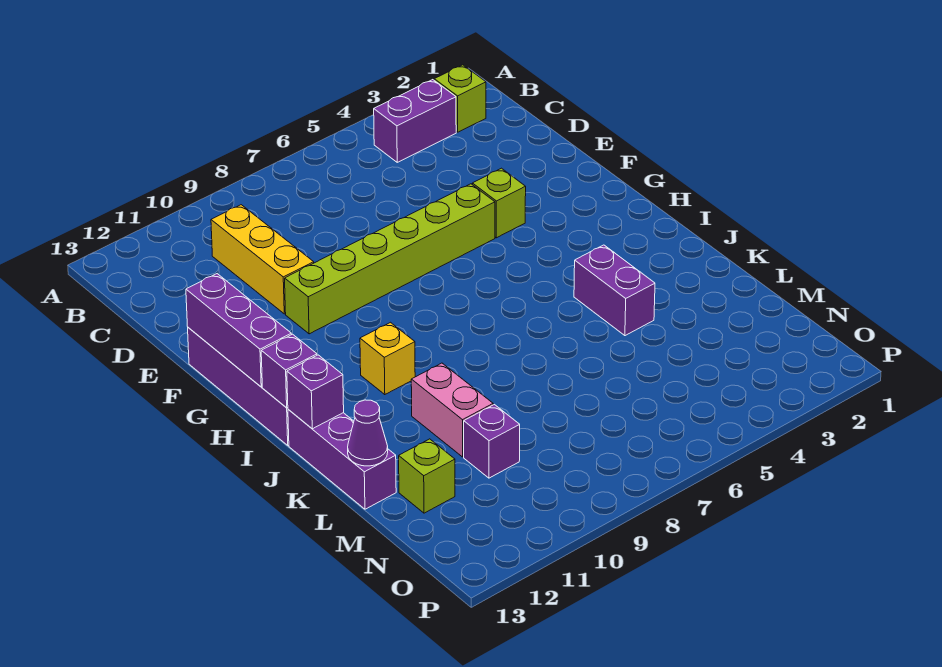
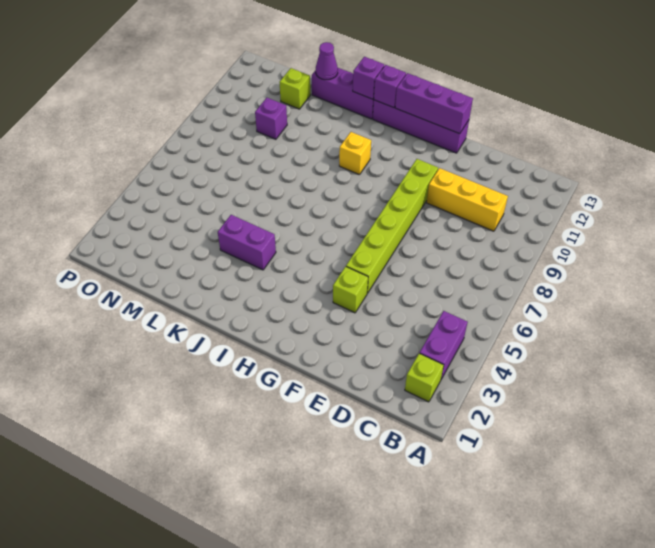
pink 1x2 brick [411,363,493,457] -> none

